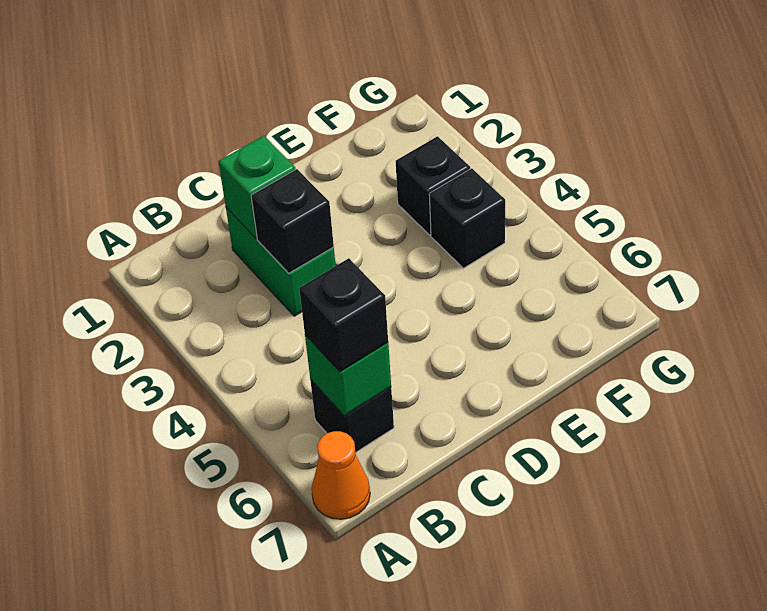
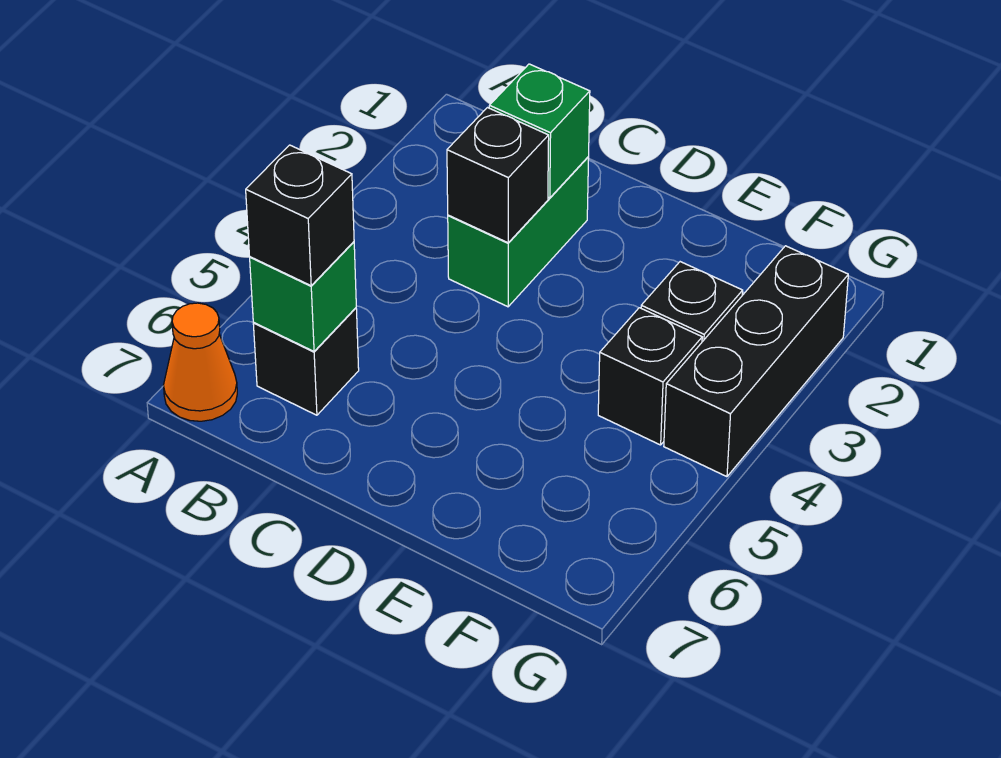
none -> black 1x3 brick [664,246,848,477]

